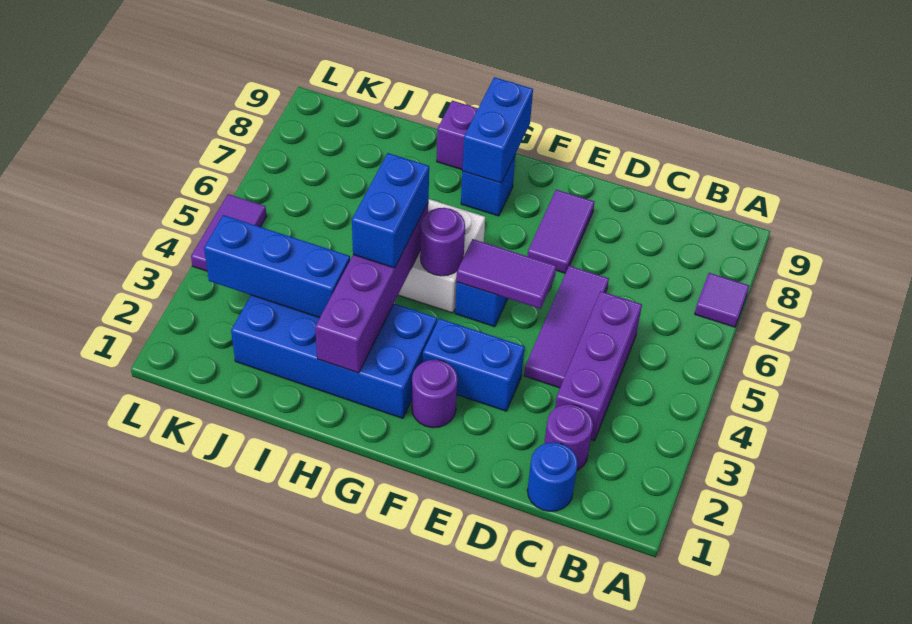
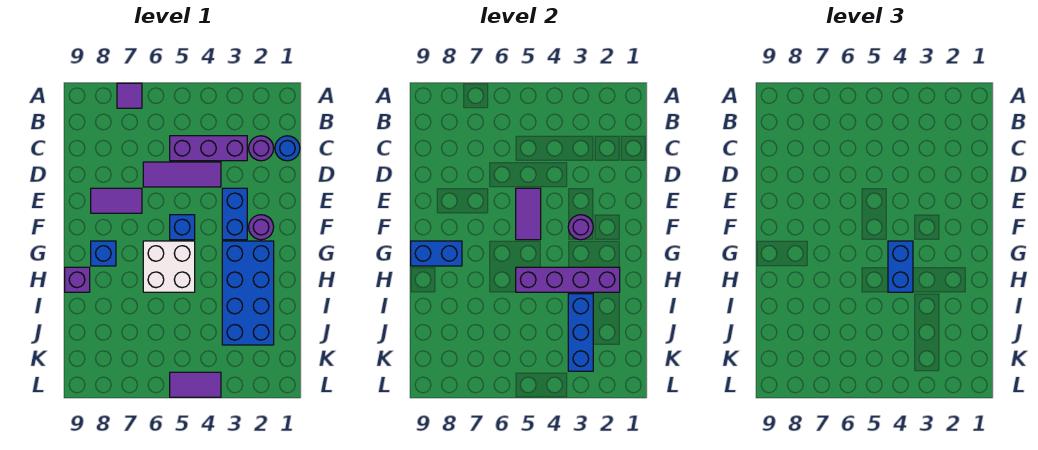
purple 1x1 round brick [420,208,465,276] -> purple 1x1 round brick moved to [568,215,593,240]
blue 1x2 brick [352,153,429,268] -> blue 1x2 brick turned to [888,241,913,292]

